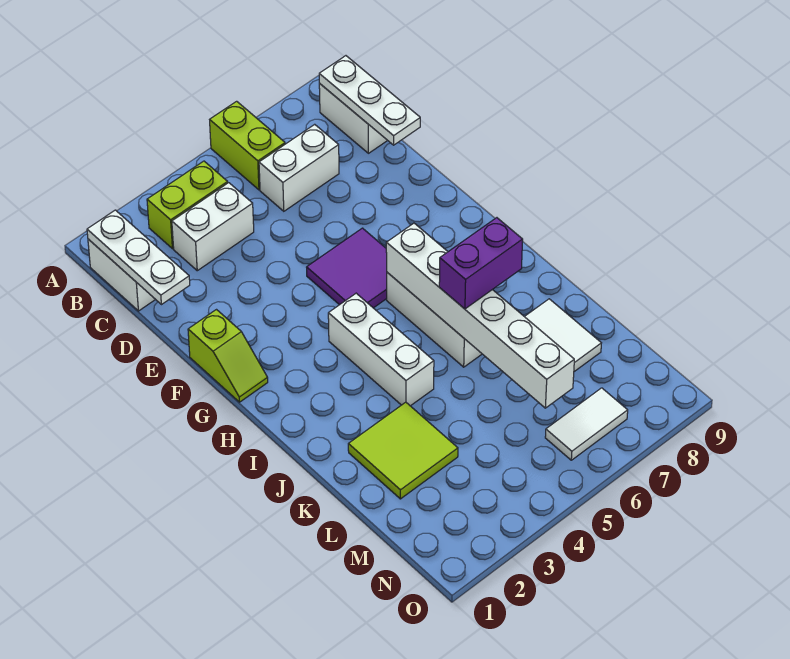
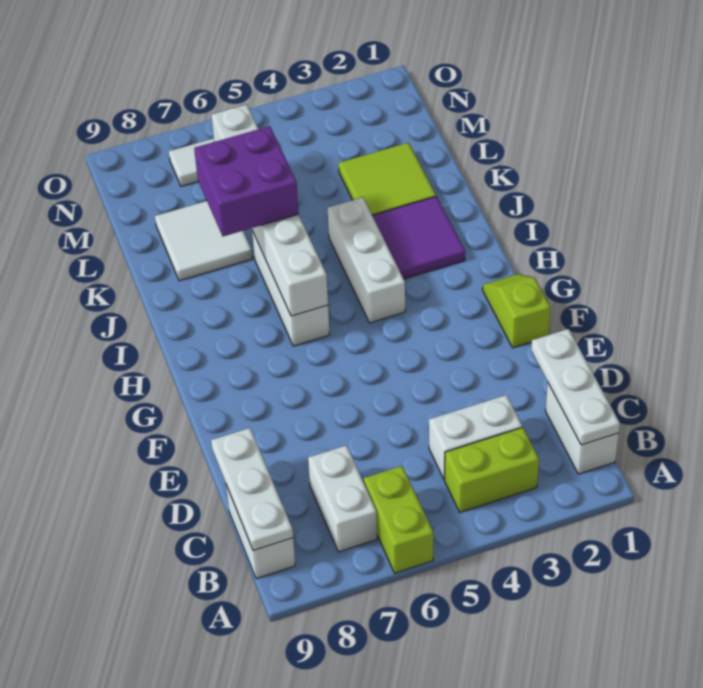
white 1x2 brick [259,124,339,211] -> white 1x2 brick turned to [308,445,377,552]
purple 2x2 tile [307,228,387,308] -> purple 2x2 tile moved to [372,196,465,279]
purple 1x2 brick [439,218,523,309] -> purple 2x2 brick [194,126,299,236]

